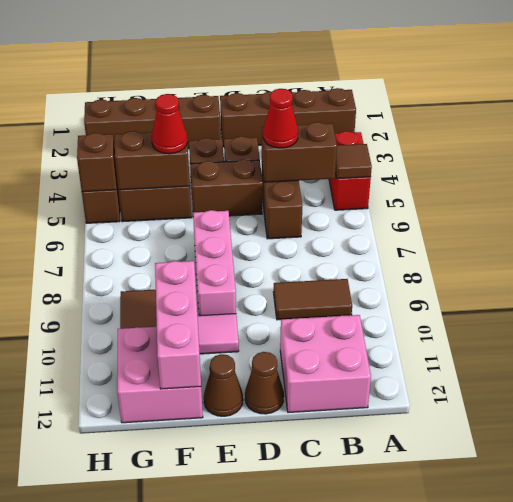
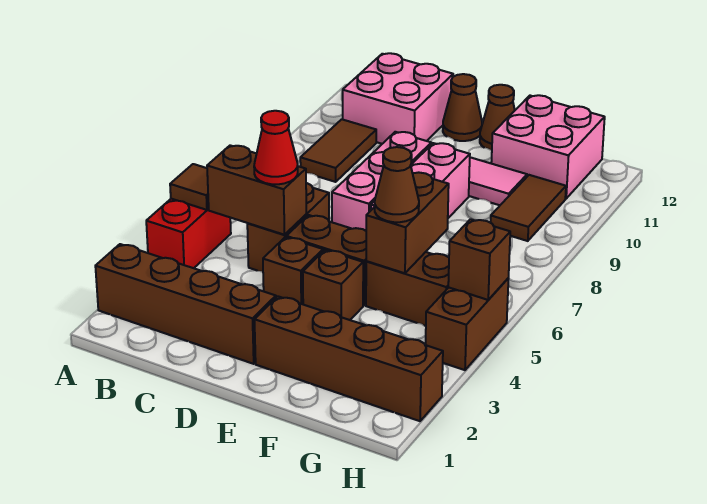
brown 1x2 tile [273,279,352,320] -> brown 1x2 tile turned to [300,119,376,182]
brown 1x2 brick [115,130,190,190] -> brown 1x2 brick turned to [366,172,449,273]
red 1x1 cone [152,94,187,154] -> brown 1x1 cone [375,147,419,222]
pink 1x3 brick [155,261,201,389] -> pink 1x3 brick moved to [332,132,431,231]

